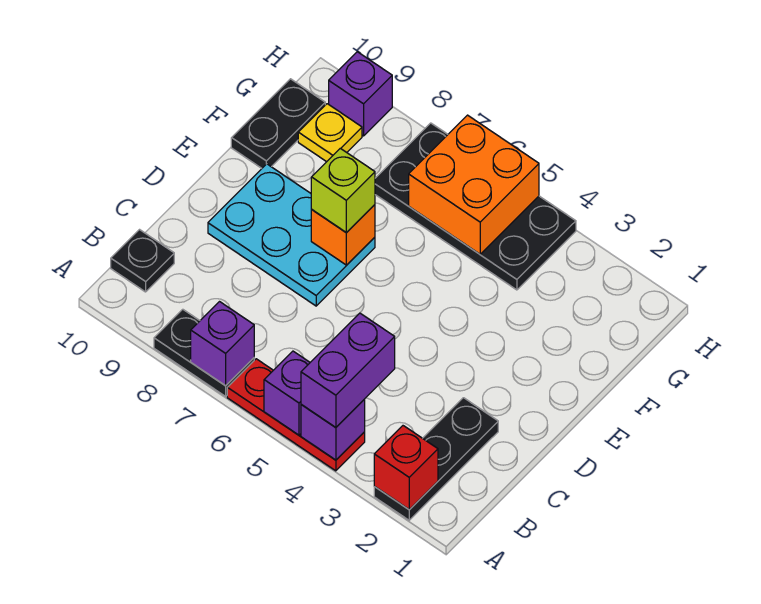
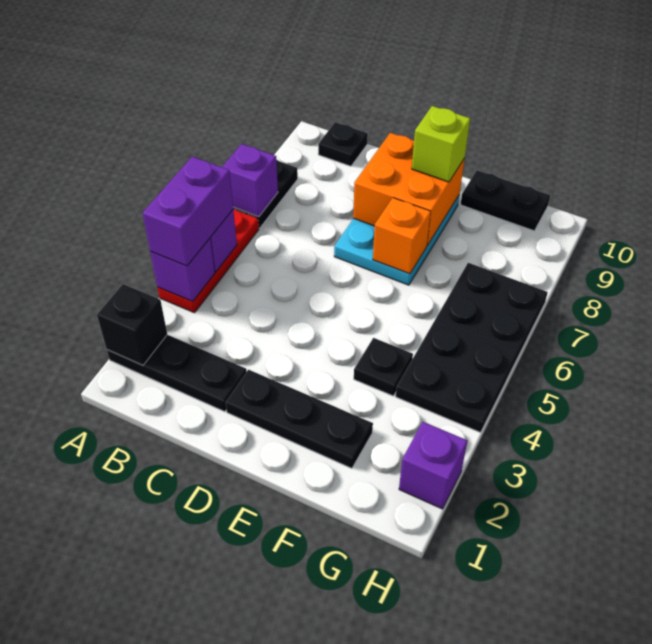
red 1x1 brick [374,426,438,510] -> black 1x1 brick [97,284,167,365]
purple 1x2 brick [301,313,395,428] -> purple 1x2 brick turned to [143,157,233,266]
none -> black 1x3 plate [226,370,373,468]
lime 1x1 brick [311,148,375,233] -> lime 1x1 brick moved to [412,106,470,182]
none -> black 1x1 plate [354,338,413,396]
orange 2x2 brick [409,115,539,254] -> orange 2x2 brick moved to [353,133,465,245]
yellow 1x1 plate [298,104,362,162] -> none
purple 1x1 brick [329,52,392,136] -> purple 1x1 brick moved to [399,422,467,509]

